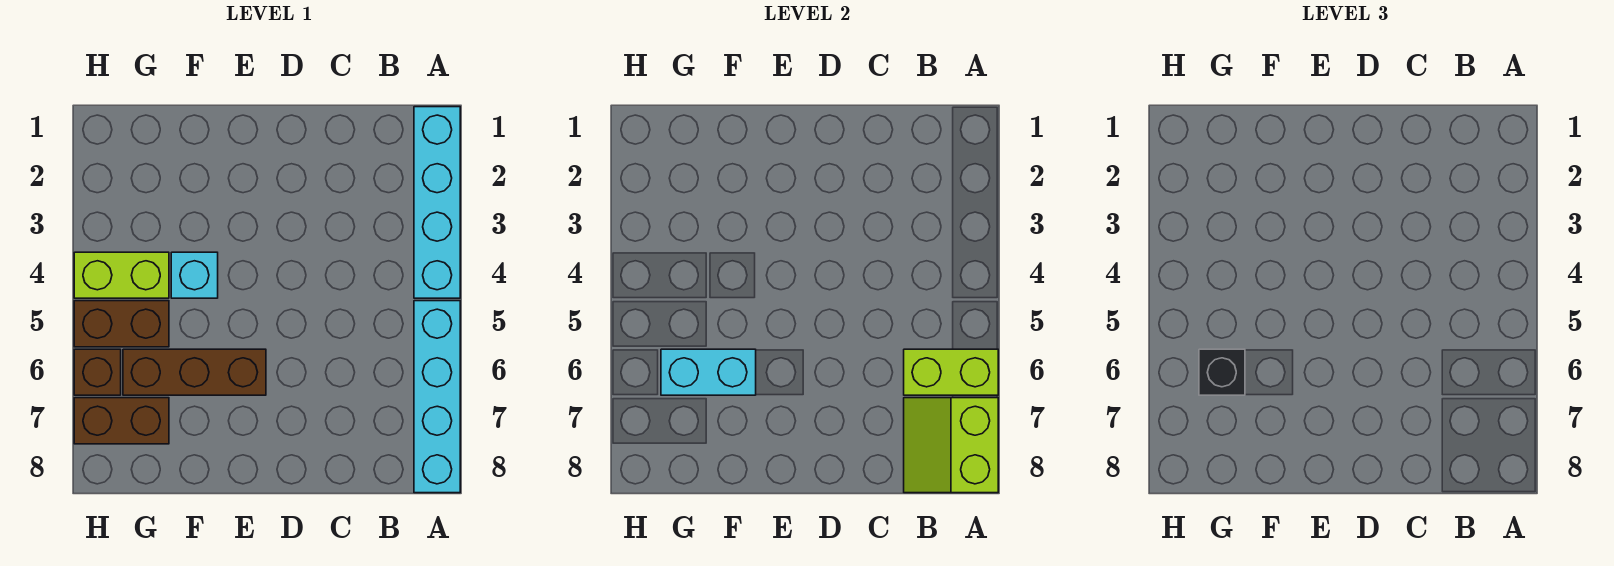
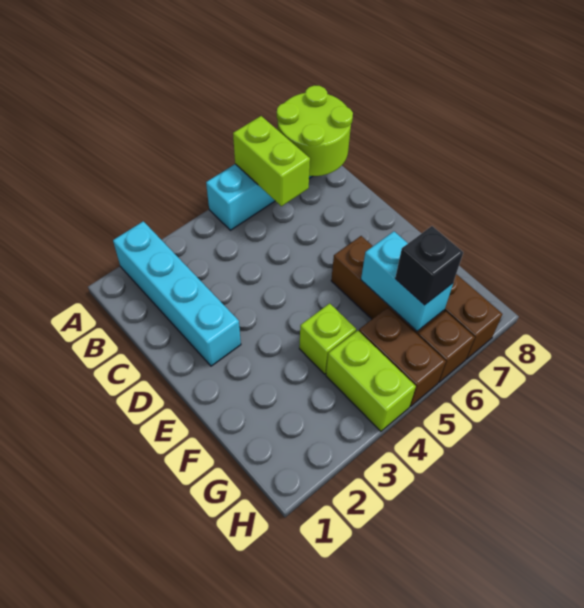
cyan 1x4 brick [414,107,460,298] -> cyan 1x4 brick turned to [113,221,241,366]
lime 2x2 slope [904,398,998,493] -> lime 2x2 round brick [277,85,353,176]
cyan 1x1 brick [171,252,218,298] -> lime 1x1 brick [299,303,356,374]

